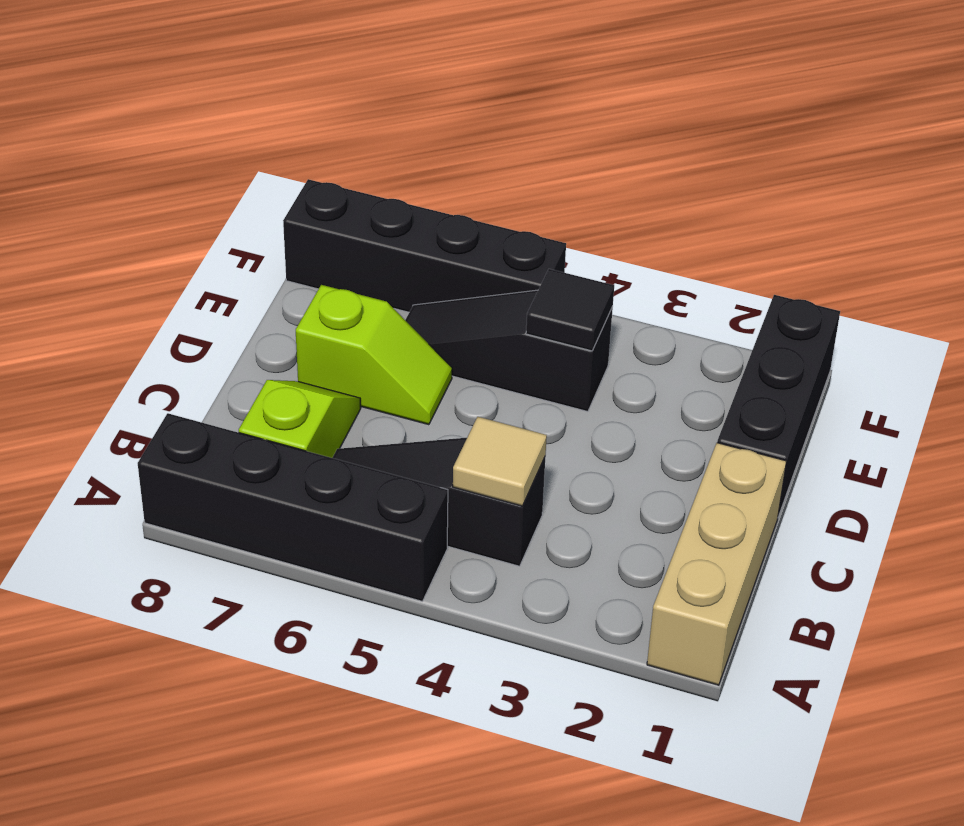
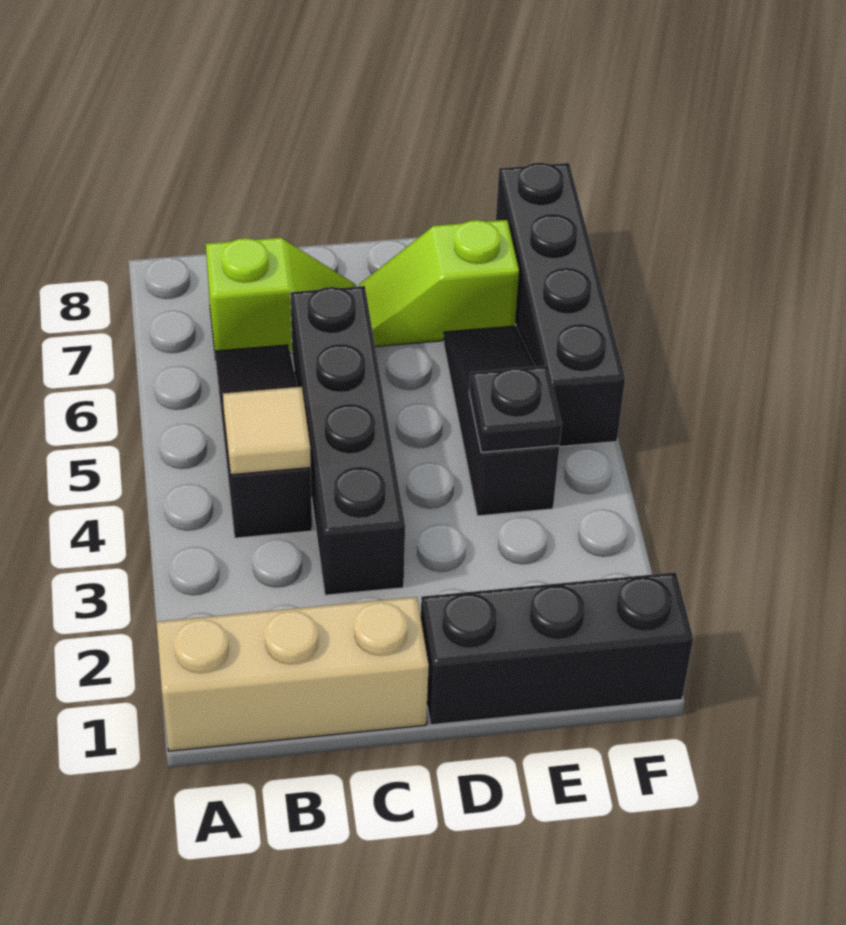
black 1x4 brick [138,413,448,601] -> black 1x4 brick moved to [290,286,405,595]
lime 1x2 slope [296,285,452,425] -> lime 1x2 slope turned to [359,220,519,347]
black 1x1 tile [526,269,614,351] -> black 1x1 plate [469,366,562,452]

